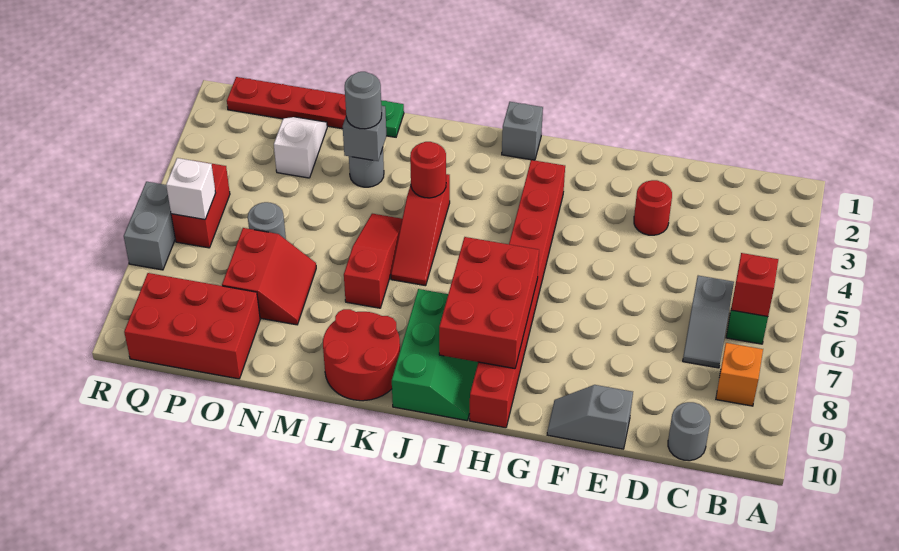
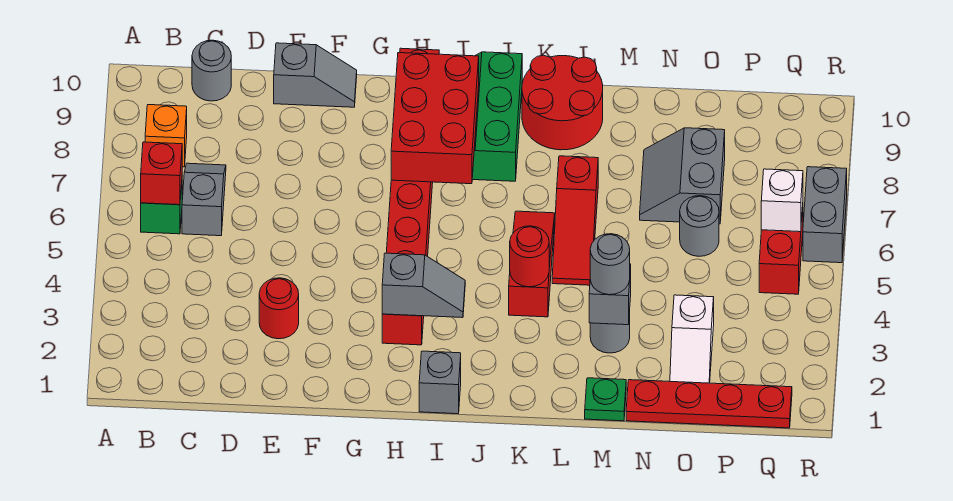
none -> grey 1x2 slope [382,253,465,318]
red 2x2 slope [222,228,316,325] -> grey 2x2 slope [640,128,725,224]
red 2x3 brick [124,273,260,379] -> none

